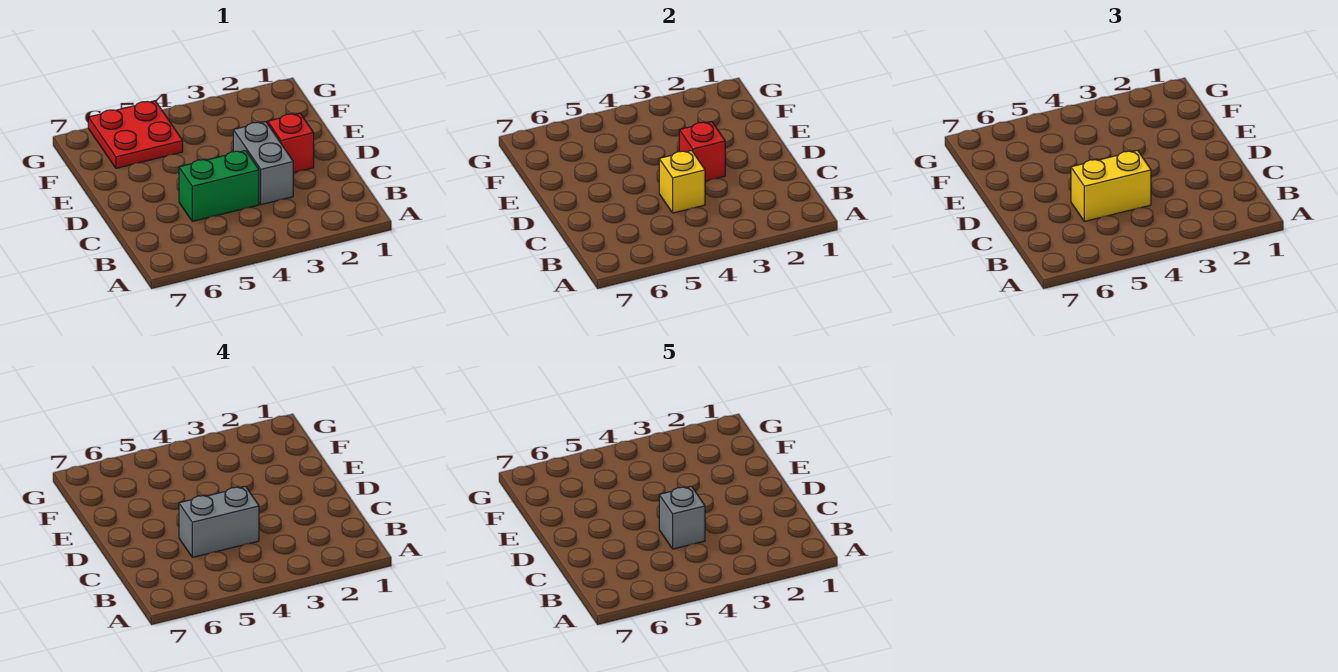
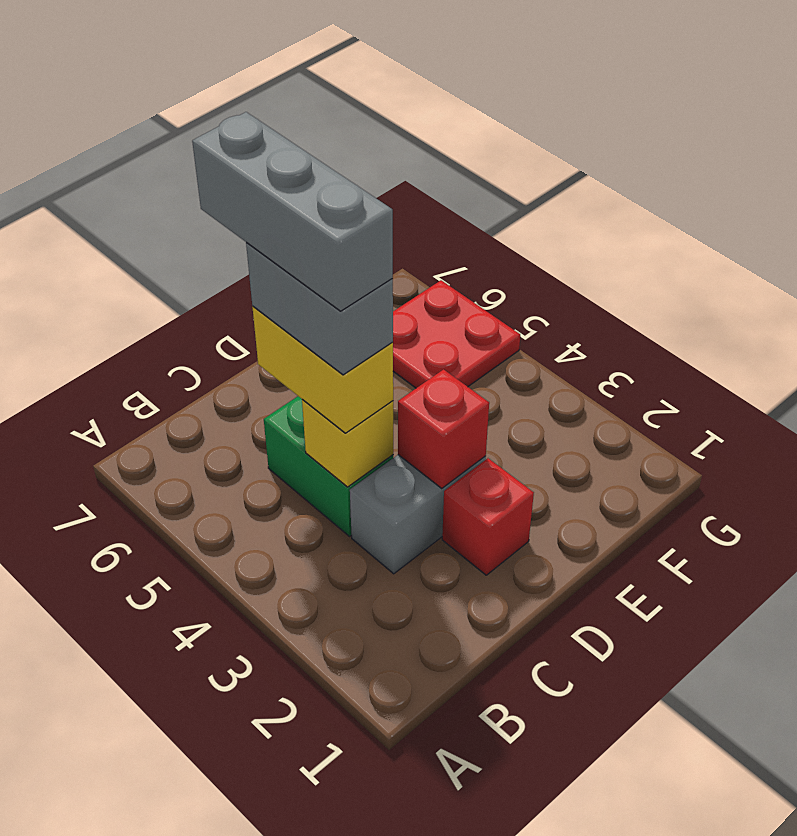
grey 1x1 brick [659,487,705,549] -> grey 1x3 brick [192,112,393,311]

